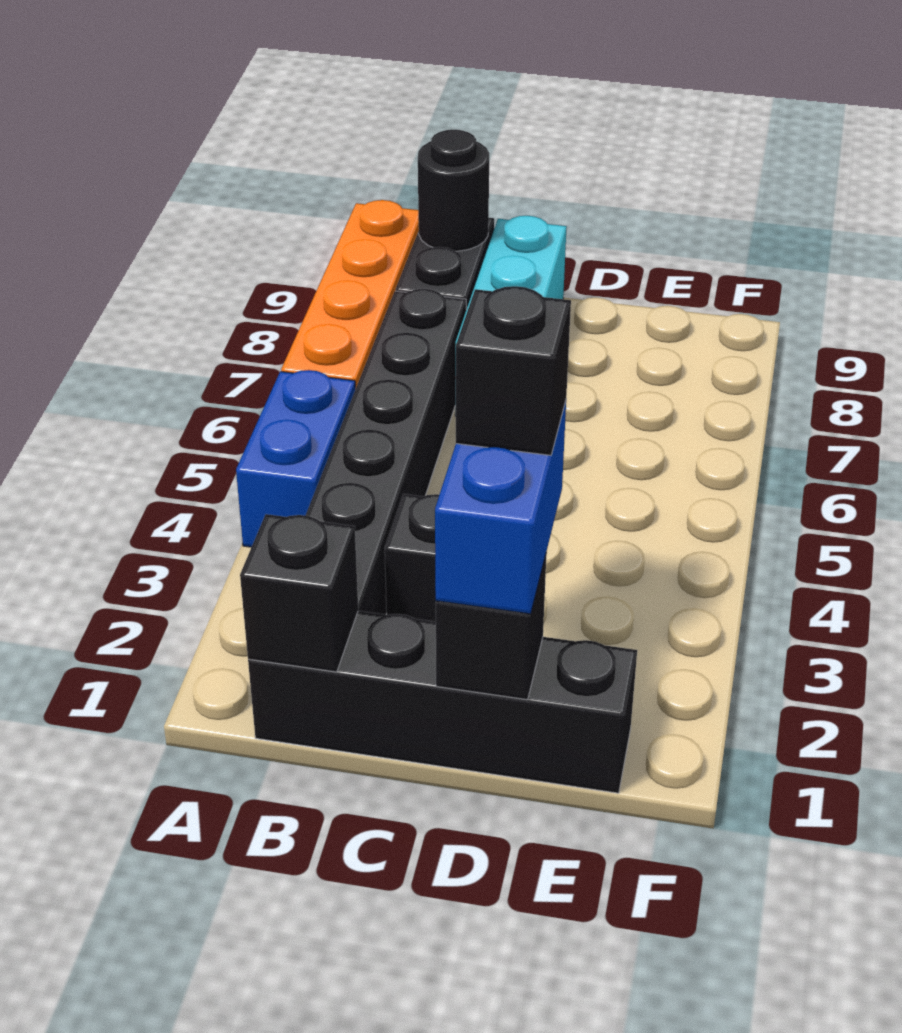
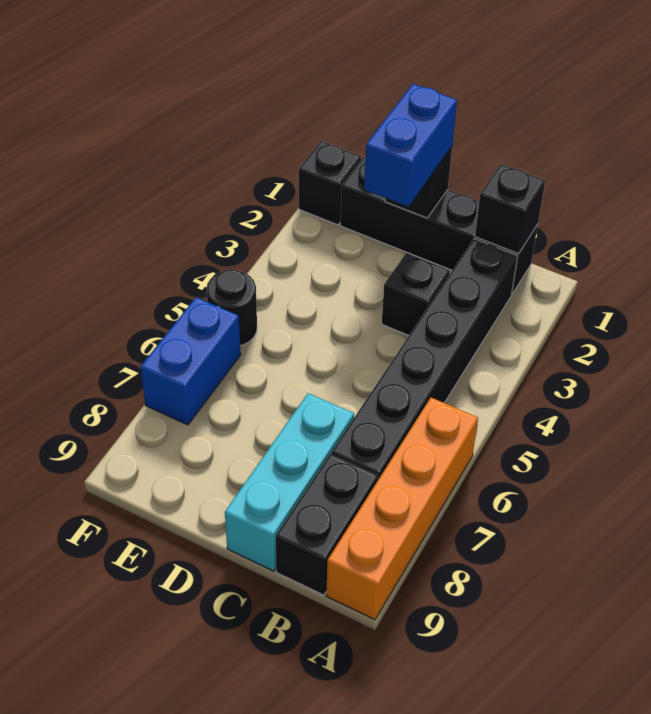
blue 1x2 brick [236,370,355,547] -> blue 1x2 brick moved to [141,297,241,425]
black 1x1 round brick [418,130,489,251] -> black 1x1 round brick moved to [207,269,257,346]
black 1x1 brick [456,286,571,455] -> black 1x1 brick moved to [299,141,361,225]

